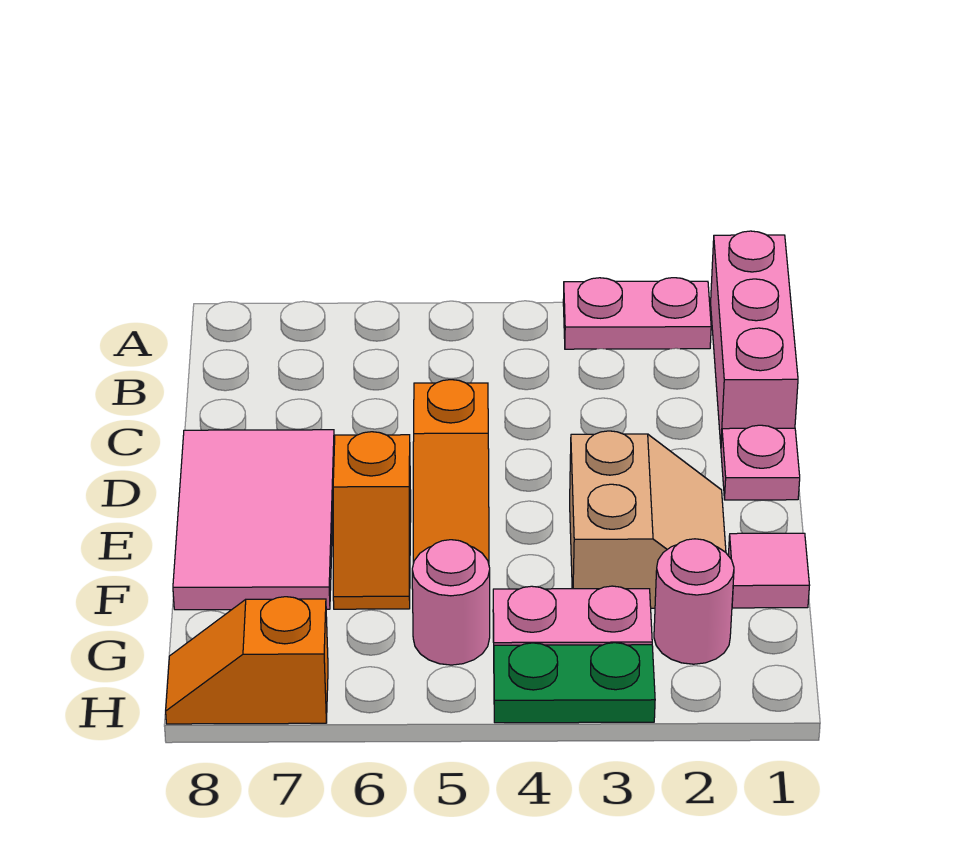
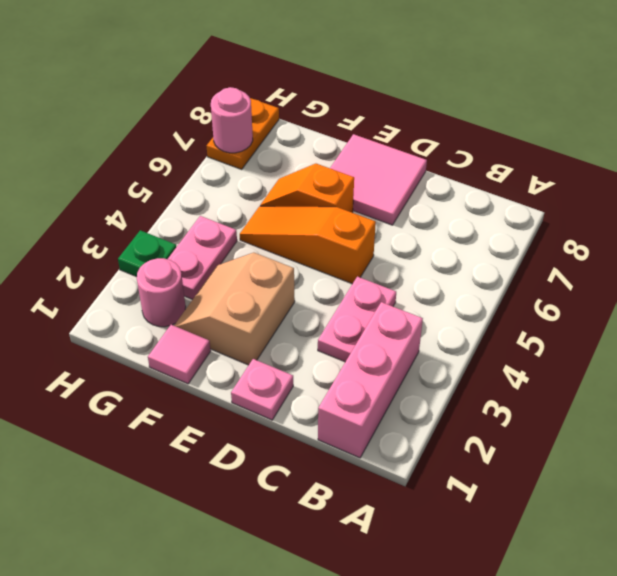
pink 1x3 brick [711,231,798,444] -> pink 1x3 brick turned to [318,302,423,458]
pink 1x2 plate [563,278,711,349] -> pink 1x2 plate moved to [318,276,396,362]
pink 2x3 tile [173,430,334,610] -> pink 2x2 tile [330,134,427,225]
tan 2x2 slope [570,431,726,608] -> tan 2x2 slope turned to [174,253,295,365]
pink 1x1 round brick [412,540,490,665] -> pink 1x1 round brick moved to [211,87,253,153]
green 1x2 plate [494,643,655,723] -> green 1x1 plate [118,230,176,277]
orange 1x2 slope [166,597,328,724] -> orange 1x2 plate [207,98,279,169]

